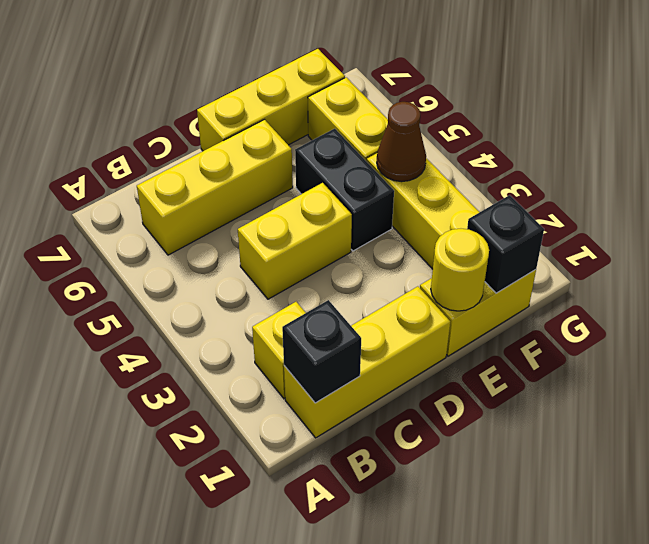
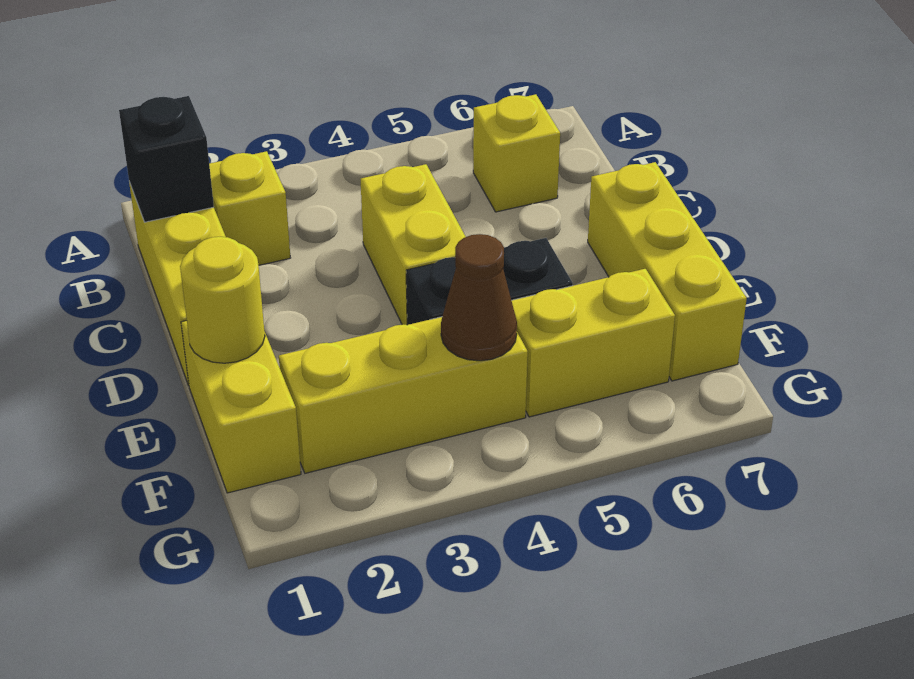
yellow 1x3 brick [137,120,293,255] -> yellow 1x1 brick [473,94,560,212]
black 1x1 brick [467,195,544,293] -> none

